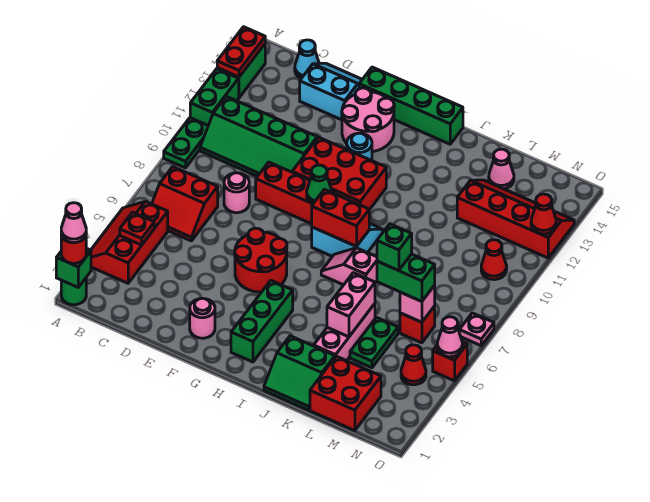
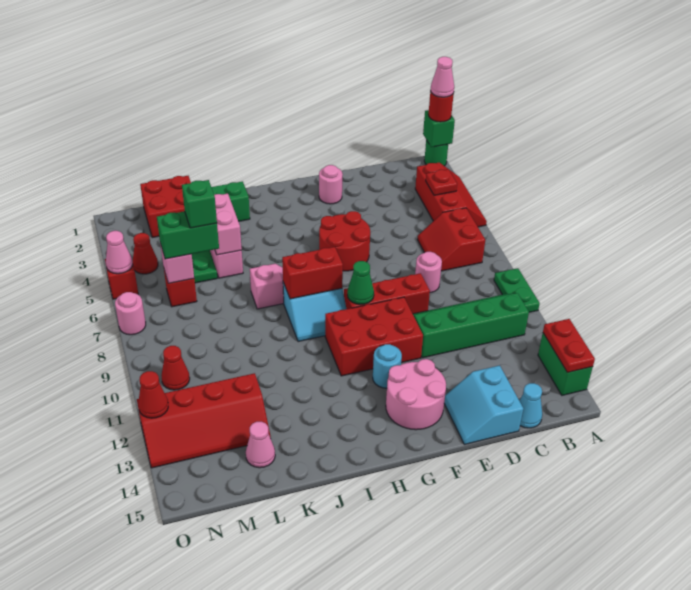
green 1x2 brick [190,69,239,125] -> none
red 2x2 slope [152,167,218,241] -> red 2x2 slope turned to [417,208,485,271]
cyan 2x2 slope [300,63,362,120] -> cyan 2x2 slope turned to [444,365,523,444]
green 1x4 brick [359,67,463,144] -> none
green 1x3 brick [231,281,293,362] -> none
pink 1x1 plate [459,313,494,346] -> pink 1x1 round brick [115,292,146,335]

